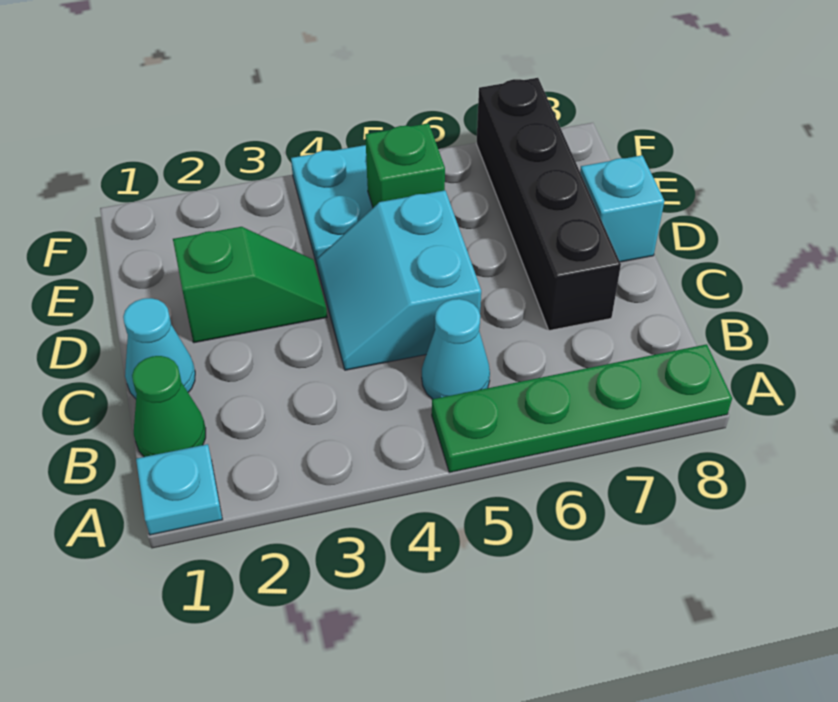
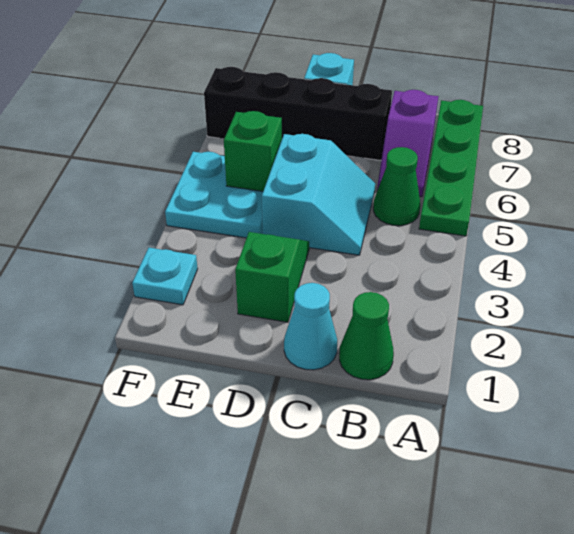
cyan 1x1 plate [136,444,223,535] -> cyan 1x1 plate moved to [132,248,198,305]
cyan 1x1 cone [422,299,490,399] -> green 1x1 cone [373,147,420,226]
none -> purple 1x2 slope [377,90,439,197]
cyan 2x2 slope [317,190,481,370] -> cyan 2x2 slope turned to [262,134,375,255]

